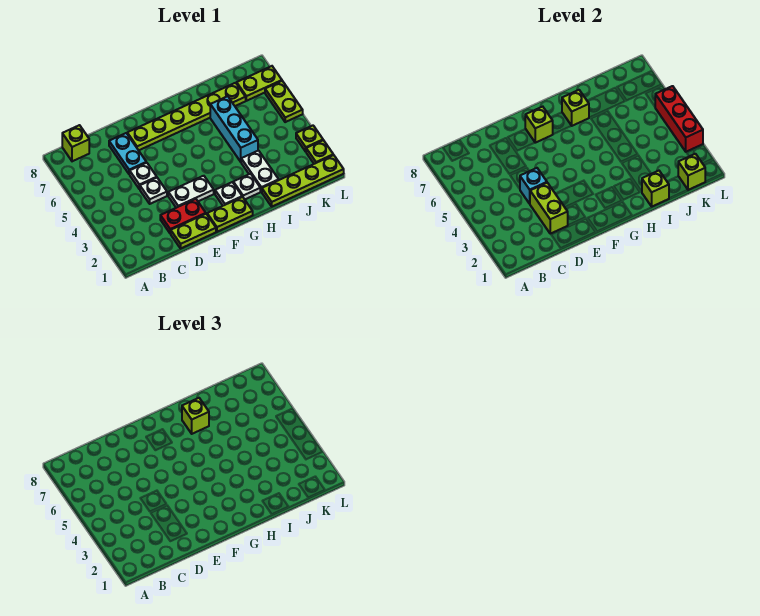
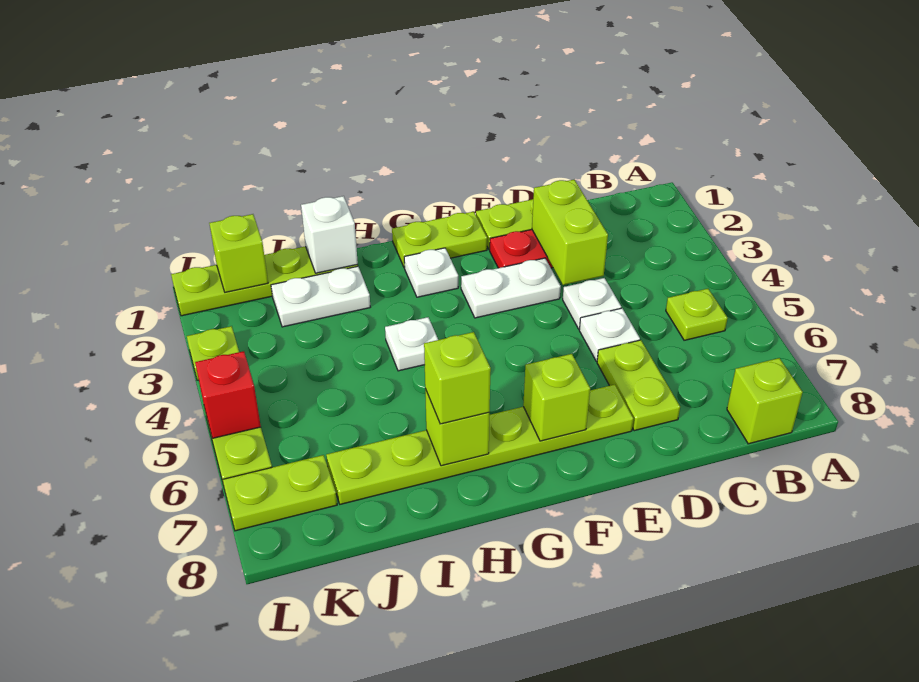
cyan 1x1 brick [520,168,547,204] -> none
cyan 1x2 plate [109,133,146,174] -> lime 1x2 plate [597,340,680,431]
white 1x1 plate [233,174,260,199] -> white 1x1 plate moved to [385,317,438,371]
lime 1x1 brick [642,171,669,206] -> white 1x1 brick [301,196,358,273]
white 1x2 plate [241,151,279,192] -> white 1x2 plate turned to [271,266,370,327]
cyan 1x3 brick [210,96,258,162] -> none
lime 1x1 plate [306,140,333,164] -> lime 1x1 plate moved to [666,289,728,340]
red 1x3 brick [655,86,703,152] -> red 1x1 brick [195,351,261,438]

